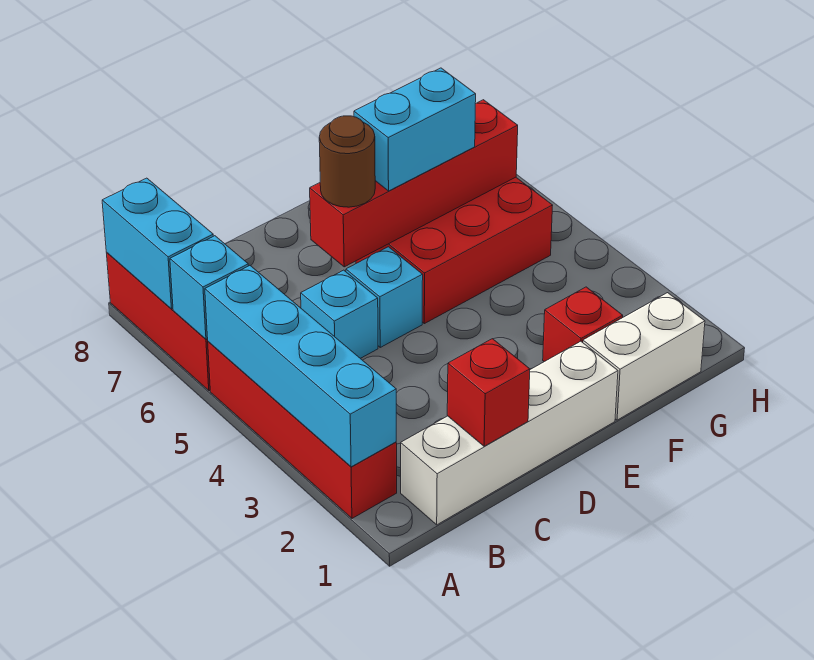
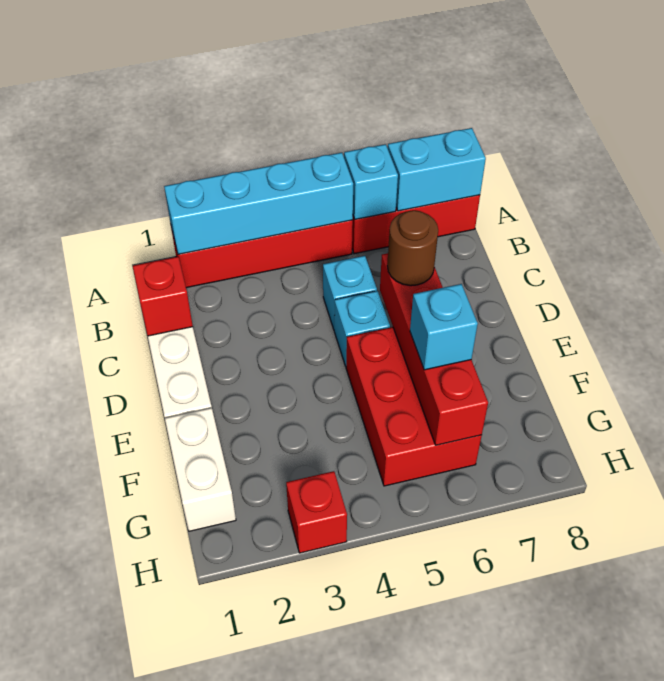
cyan 1x2 brick [354,68,476,191] -> cyan 1x1 brick [410,284,478,370]
red 1x1 brick [543,287,623,362] -> red 1x1 brick moved to [286,471,347,553]

